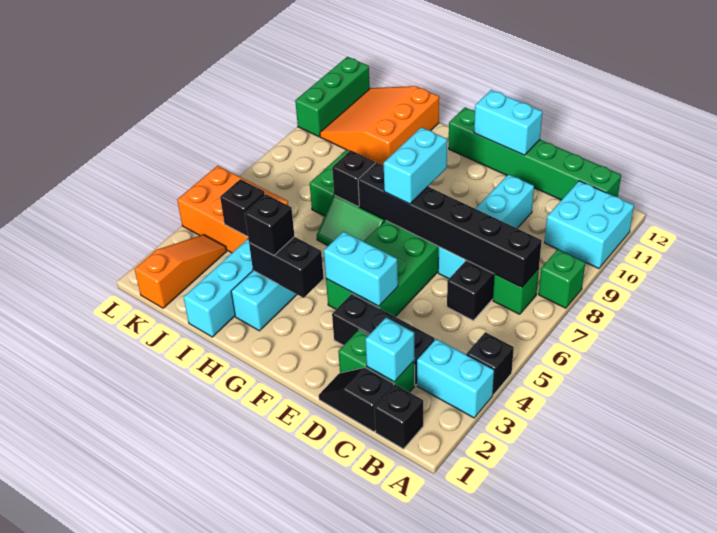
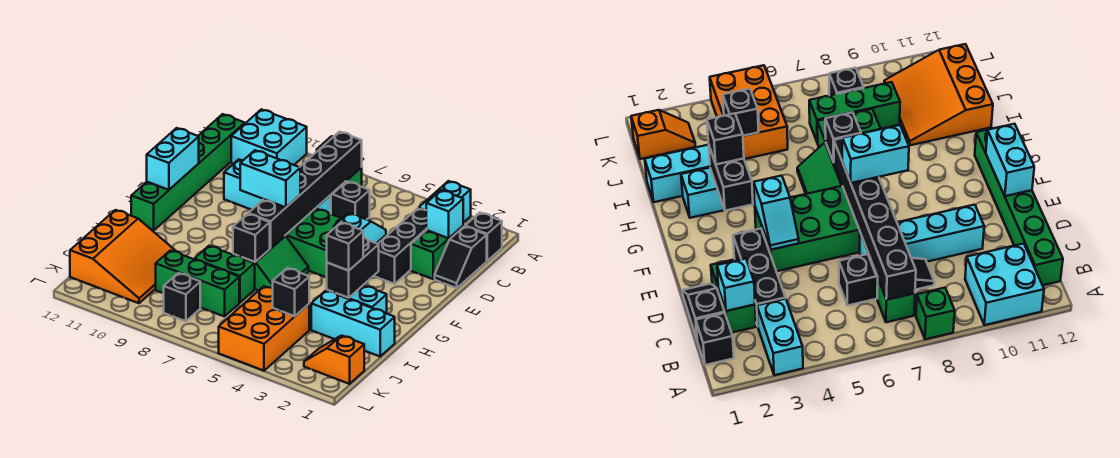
black 1x1 brick [467,332,514,395] -> black 1x1 brick moved to [164,273,200,321]
cyan 1x2 brick [324,232,398,306] -> cyan 1x2 slope [334,213,386,243]
orange 3x3 slope [320,86,439,166] -> orange 3x3 slope turned to [70,210,177,303]
orange 1x3 slope [135,235,227,308] -> orange 1x2 slope [304,336,364,384]
green 1x3 brick [295,57,370,137] -> green 1x3 brick moved to [156,250,239,317]

